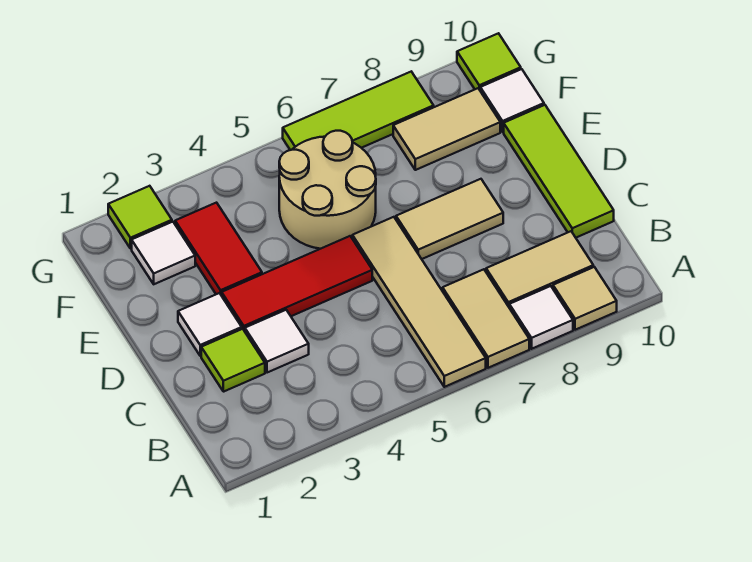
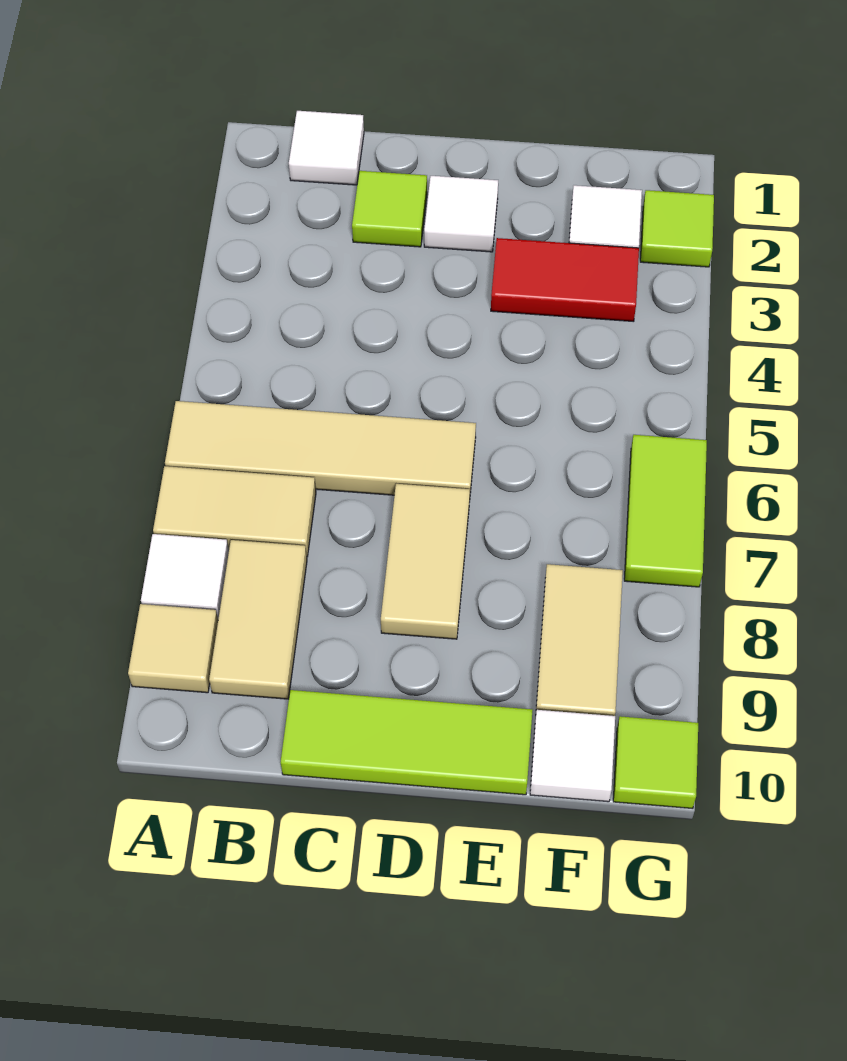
white 1x1 tile [245,310,309,373] -> white 1x1 tile moved to [289,111,364,185]
red 1x3 tile [222,236,372,331] -> none
tan 2x2 round brick [279,131,376,249] -> none
lime 1x3 tile [283,72,434,150] -> lime 1x2 tile [624,435,707,587]

